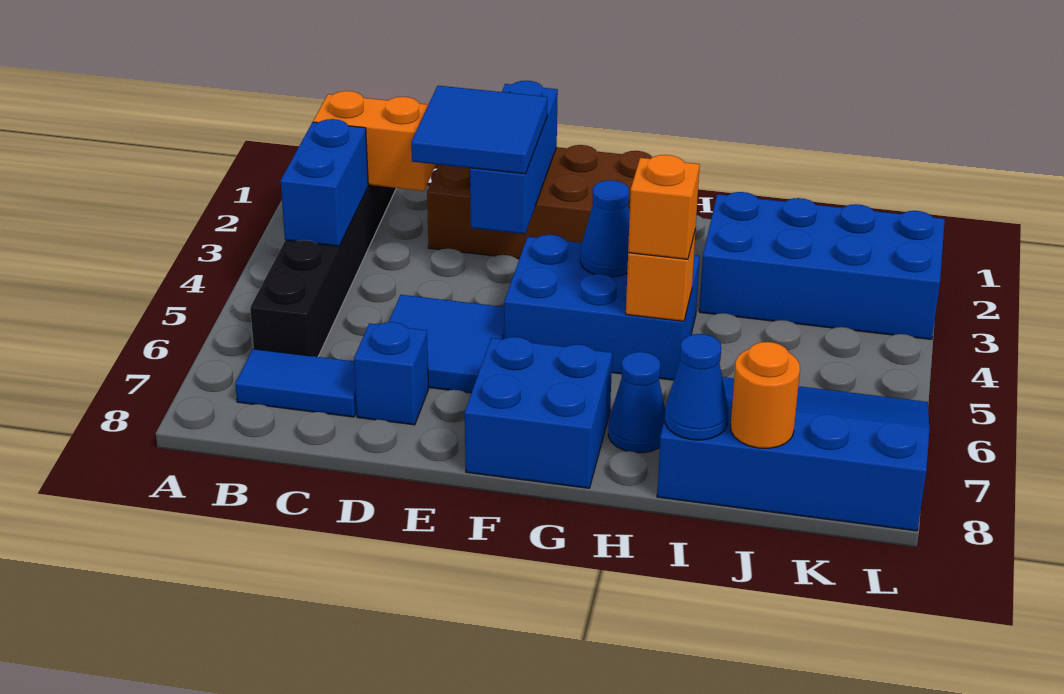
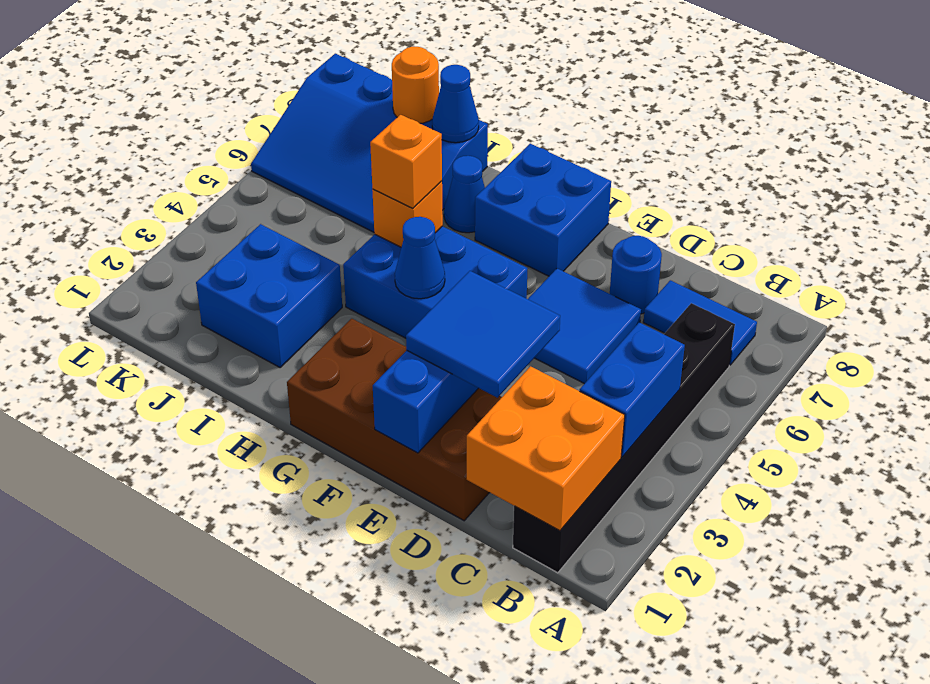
orange 1x2 brick [313,91,436,191] -> orange 2x2 brick [467,366,625,531]
blue 1x1 brick [354,322,429,425] -> blue 1x1 round brick [610,236,662,314]
blue 2x4 brick [699,192,945,339] -> blue 2x2 brick [196,224,342,367]

